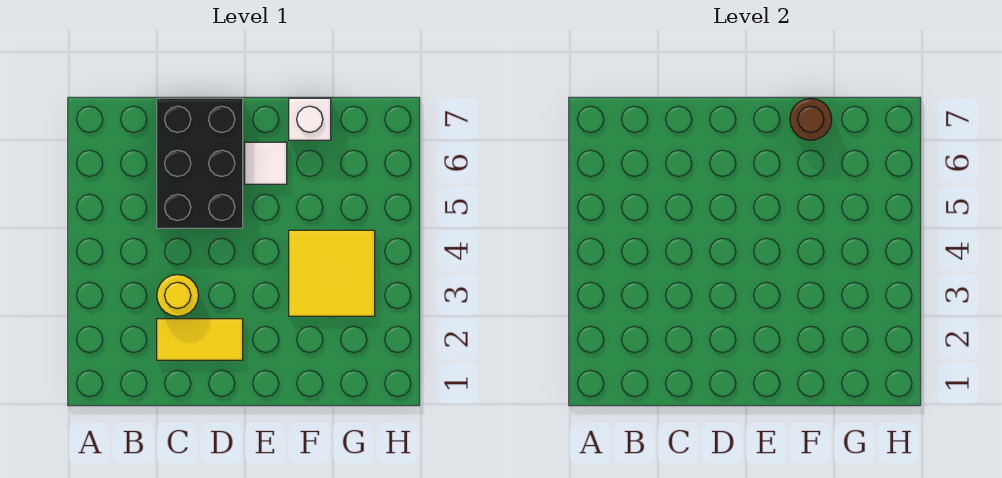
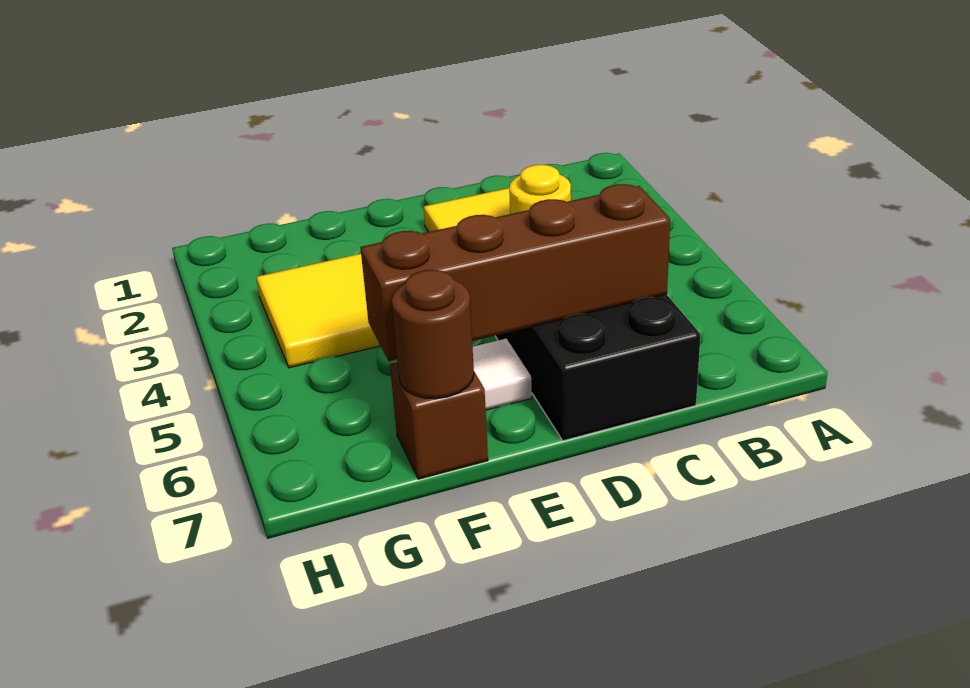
none -> brown 1x4 brick [360,184,670,361]
white 1x1 brick [289,98,331,140] -> brown 1x1 brick [390,362,488,479]

